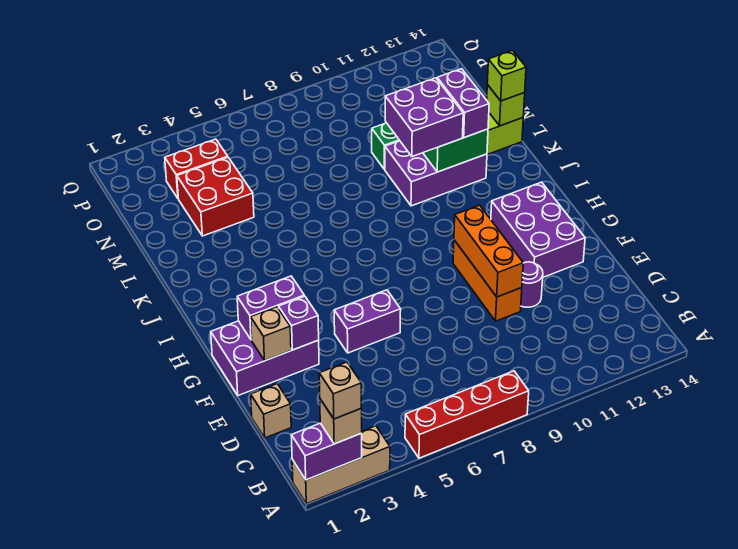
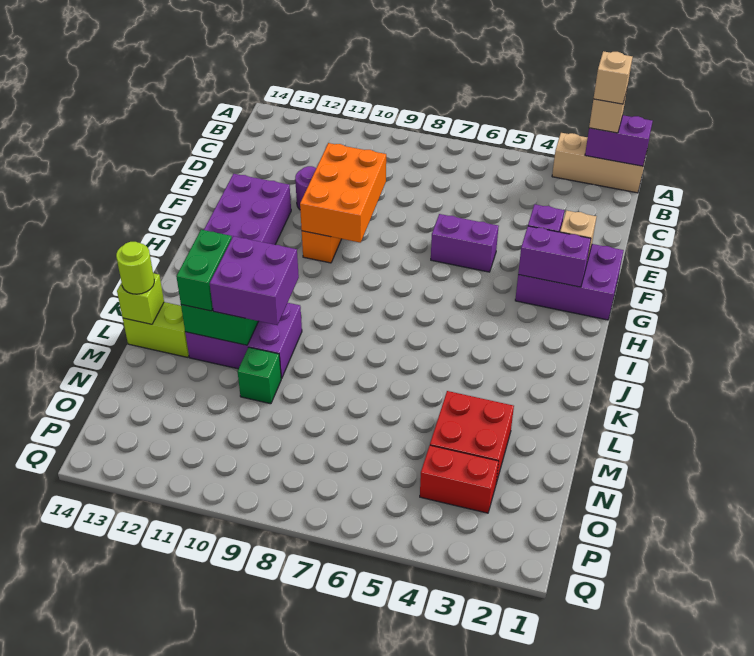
red 1x4 brick [405,371,529,458] -> none
tan 1x1 brick [251,384,291,438] -> none
orange 1x3 brick [454,205,523,297] -> orange 2x3 brick [300,143,386,243]
purple 1x2 brick [437,69,489,138] -> green 1x2 brick [176,230,232,311]
lime 1x1 brick [487,51,526,101] -> lime 1x1 round brick [116,242,154,294]

